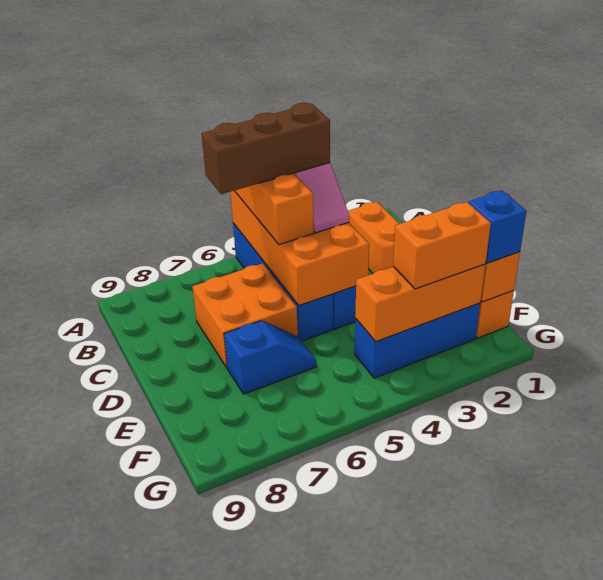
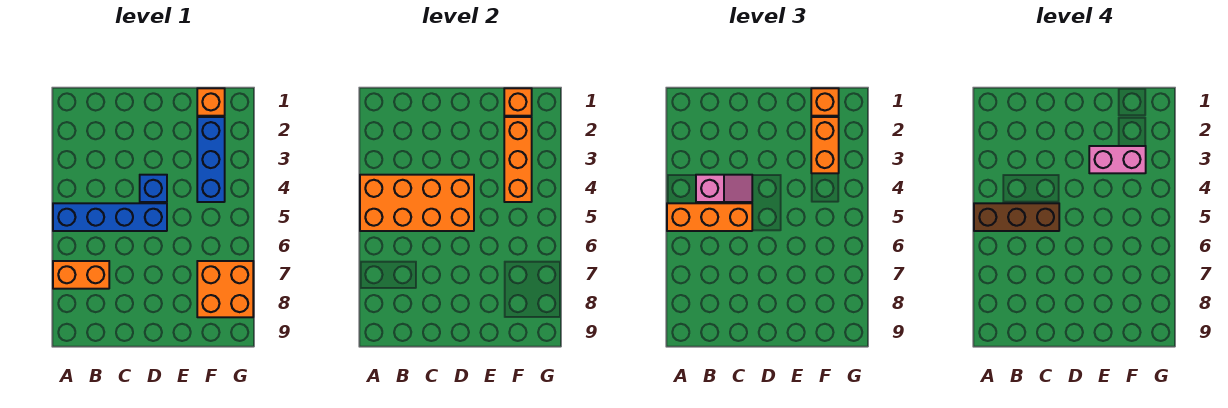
orange 1x2 brick [348,202,399,273] -> orange 1x2 brick moved to [53,261,109,289]
brown 1x3 brick [202,103,330,194] -> brown 1x3 brick turned to [974,203,1059,231]
orange 2x2 brick [192,263,298,368] -> orange 2x2 brick moved to [197,261,253,317]
none -> pink 1x2 brick [1089,146,1146,173]
blue 1x2 slope [224,321,316,394] -> none
blue 1x1 brick [468,191,526,263] -> orange 1x1 brick [811,88,839,116]

